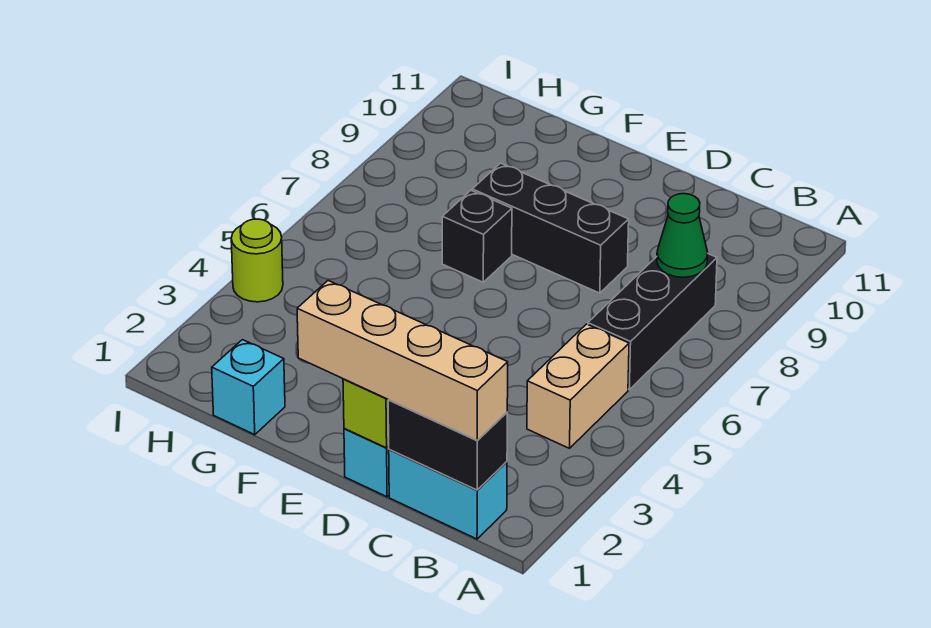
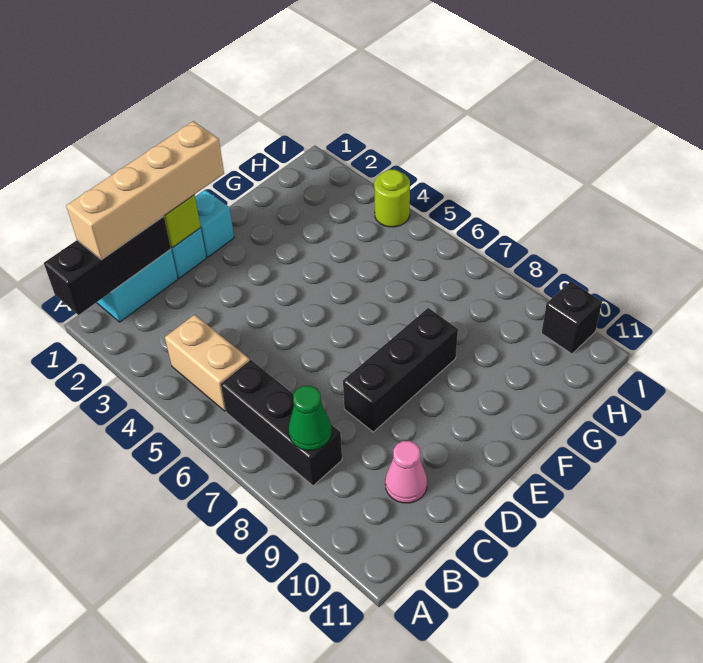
black 1x2 brick [388,400,507,490] -> black 1x3 brick [44,216,171,315]
none -> pink 1x1 cone [385,441,427,503]
black 1x1 brick [442,191,512,282] -> black 1x1 brick moved to [542,281,602,354]
cyan 1x1 brick [212,340,285,435] -> cyan 1x1 brick moved to [195,190,234,257]

